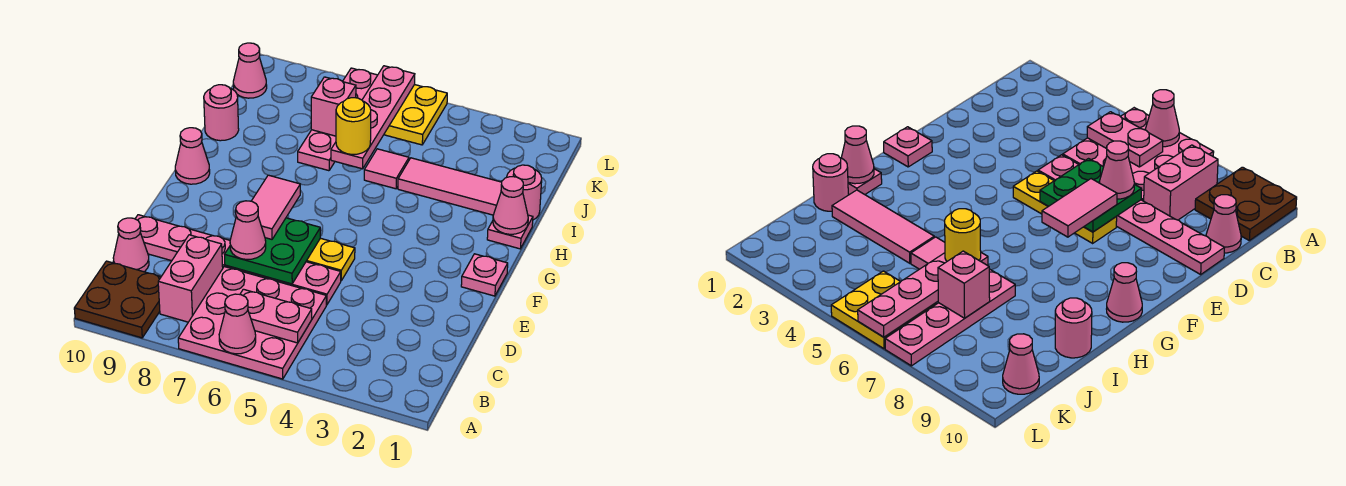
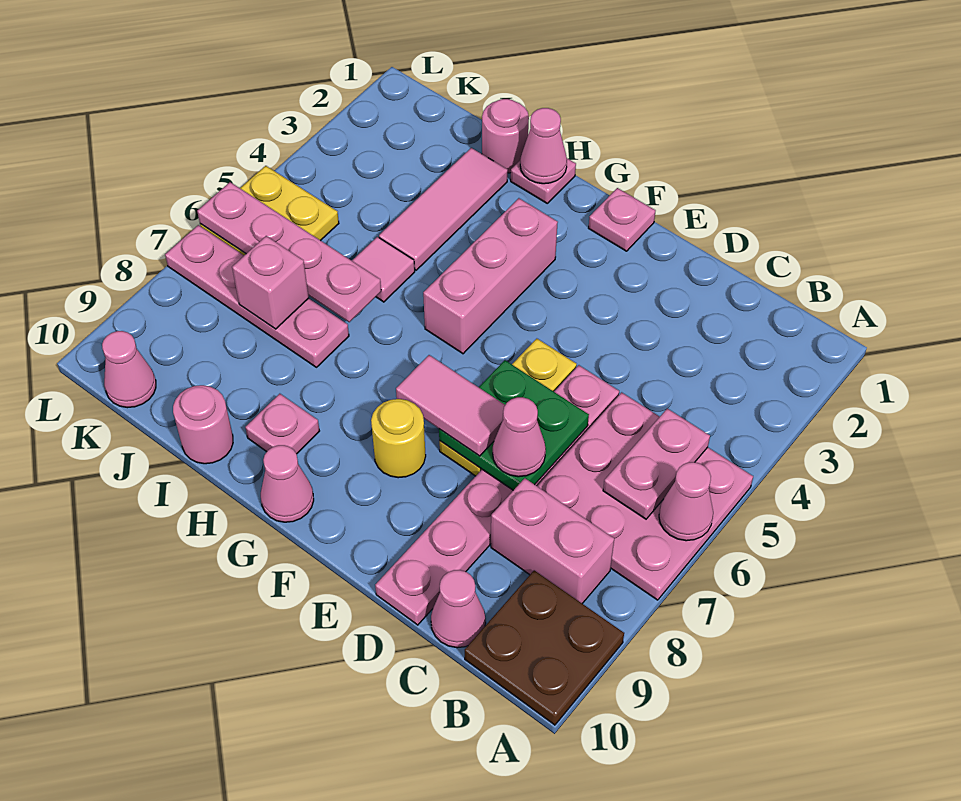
none -> pink 1x3 brick [423,198,558,354]
none -> pink 1x1 plate [245,394,319,454]
yellow 1x1 round brick [336,98,371,154] -> yellow 1x1 round brick moved to [371,399,426,478]

